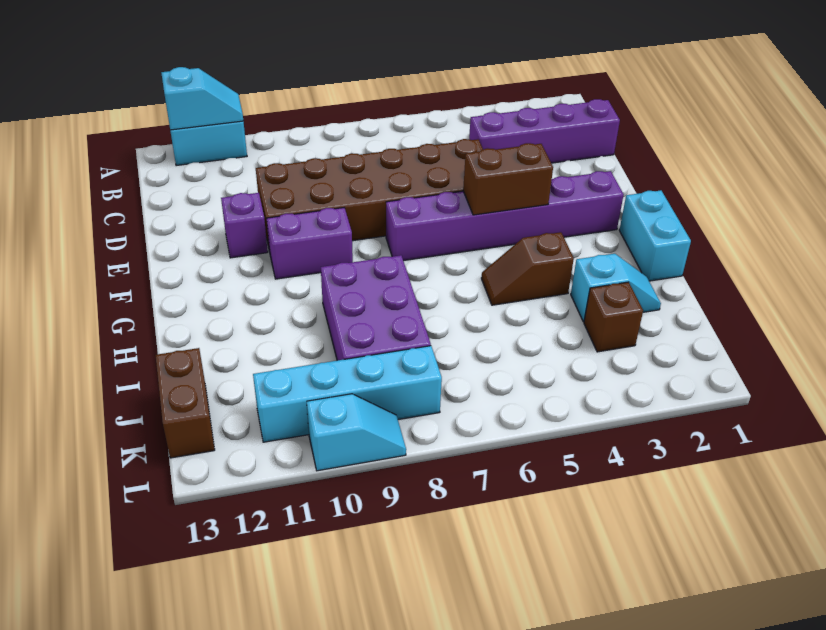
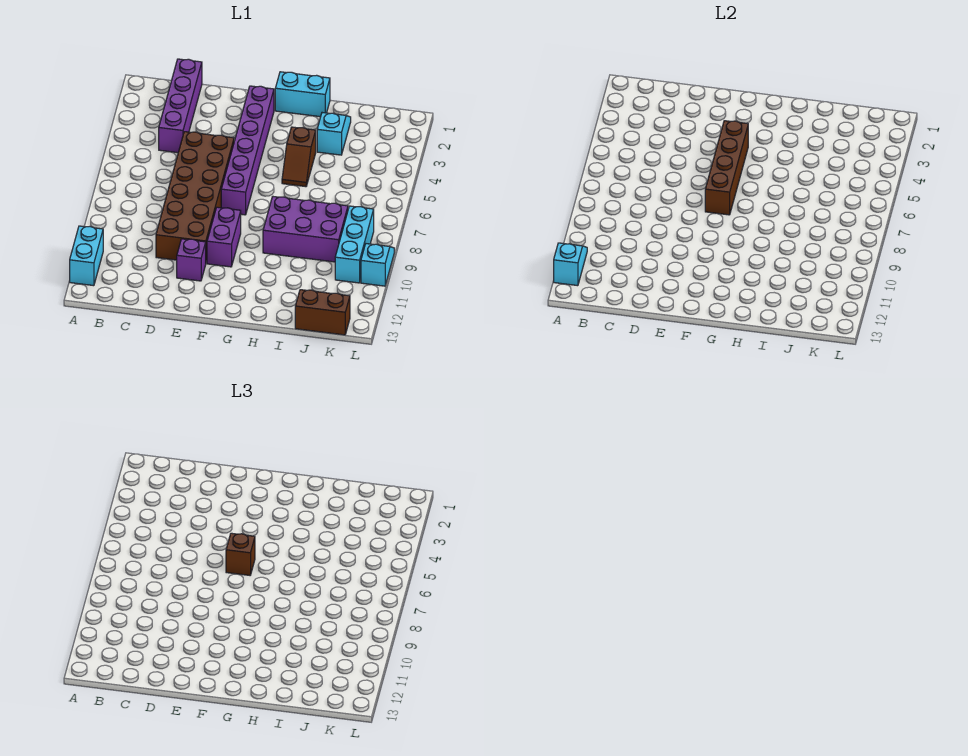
brown 1x2 brick [463,143,553,215] -> brown 1x4 brick [705,121,748,215]
brown 1x1 brick [584,282,643,352] -> brown 1x1 brick moved to [226,533,255,575]
cyan 1x4 brick [253,346,442,442] -> cyan 1x3 brick [335,206,374,283]

